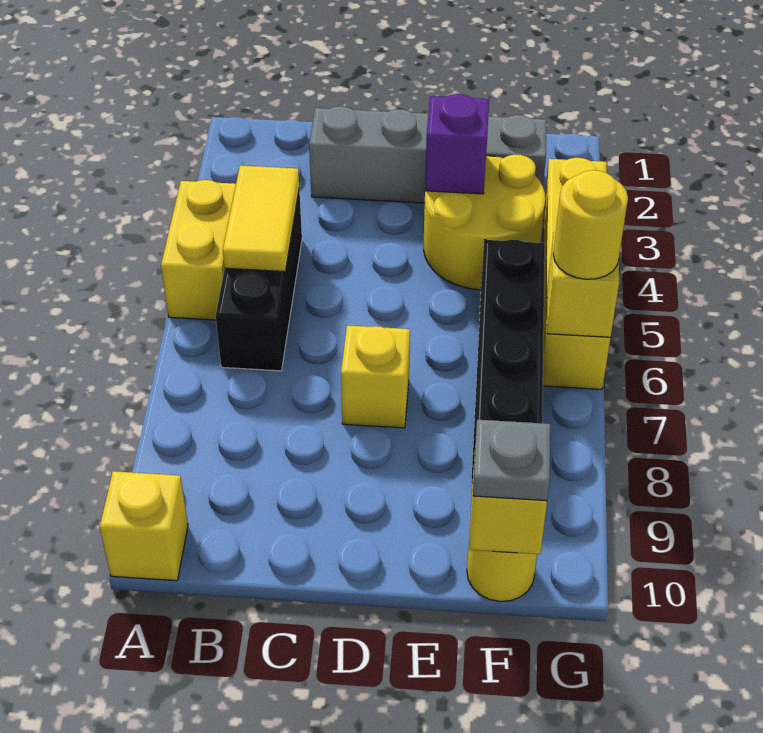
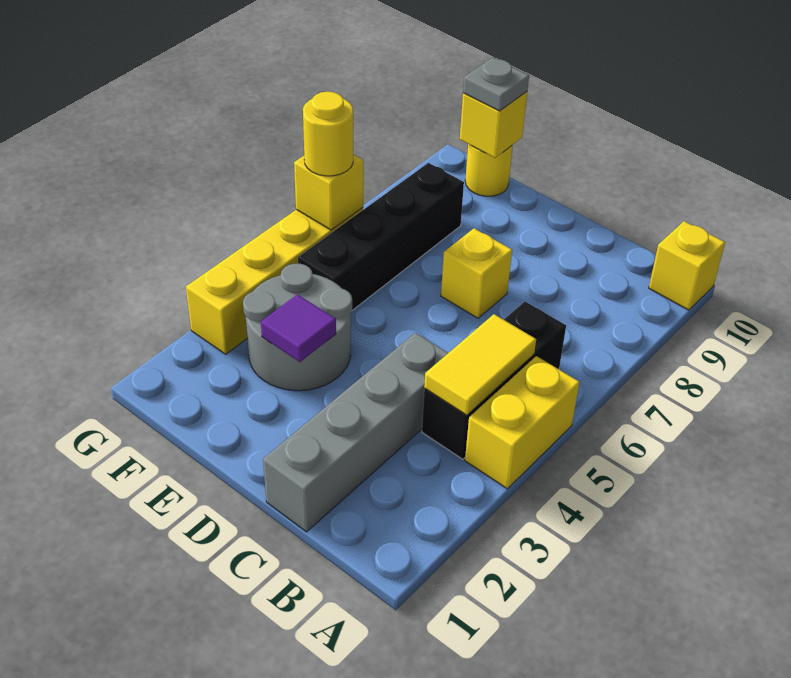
grey 1x4 brick [309,106,546,203] -> grey 1x4 brick turned to [263,333,448,532]
yellow 2x2 round brick [424,155,545,290] -> grey 2x2 round brick [243,264,352,391]
purple 1x1 brick [425,94,489,194] -> purple 1x1 tile [261,294,336,362]

